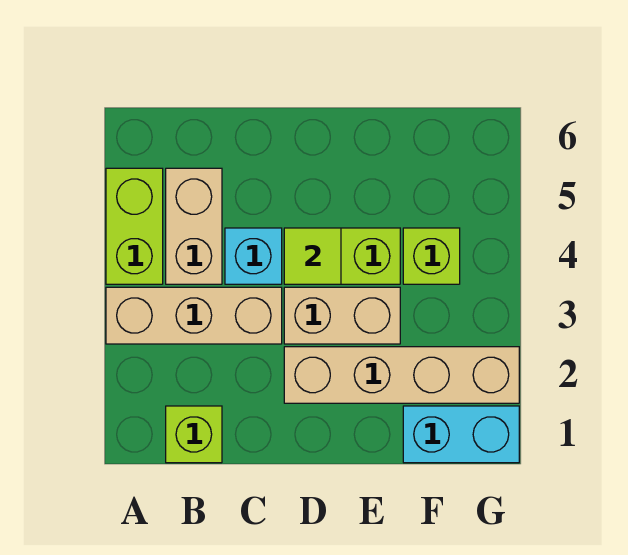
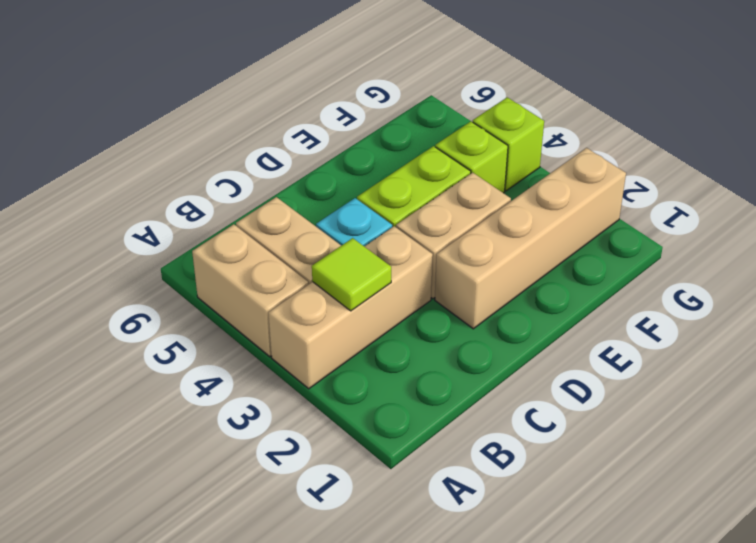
lime 1x2 brick [106,168,163,284] -> tan 1x2 brick [192,224,309,357]
lime 1x1 brick [166,406,222,463] -> lime 1x1 brick moved to [473,97,544,191]
lime 1x1 tile [284,228,341,284] -> lime 1x1 tile moved to [312,238,391,311]
cyan 1x2 brick [403,406,519,463] -> none

